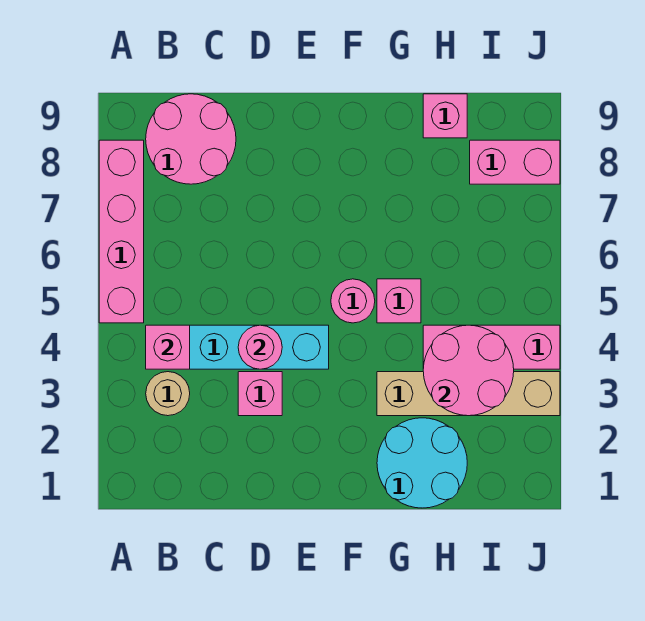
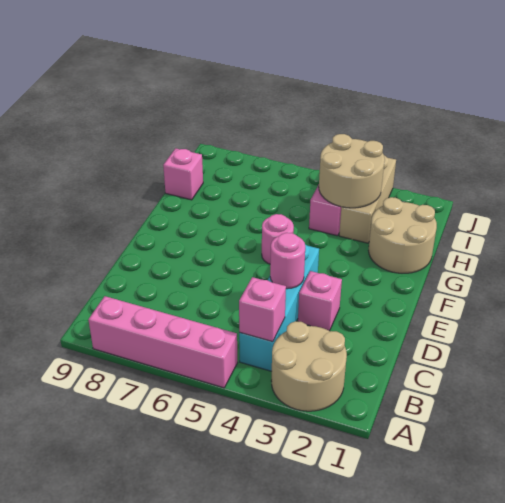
tan 1x1 round brick [146,372,190,416] -> tan 2x2 round brick [271,321,347,411]
pink 2x2 round brick [146,94,236,184] -> none
cyan 2x2 round brick [377,418,467,508] -> tan 2x2 round brick [369,197,437,273]
tan 1x4 brick [377,372,560,416] -> tan 1x3 brick [339,156,396,243]
pink 1x1 brick [377,279,421,323] -> none
pink 2x2 round brick [423,325,514,416] -> tan 2x2 round brick [319,134,385,208]
pink 1x2 brick [470,140,560,184] -> none

